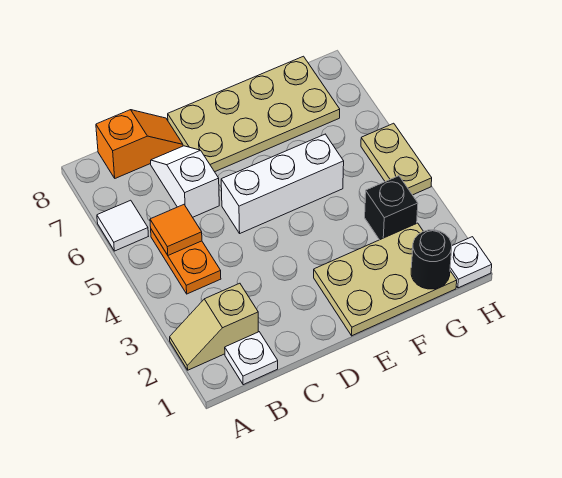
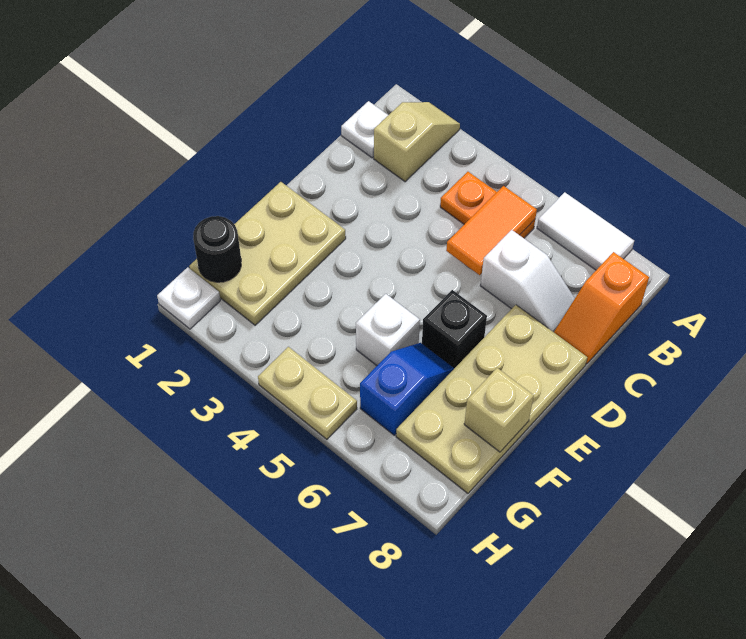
white 1x1 tile [97,200,148,251] -> white 1x2 tile [537,192,634,270]
orange 1x1 tile [150,205,202,255] -> orange 1x2 tile [446,186,537,275]
white 1x3 brick [221,134,344,233] -> white 1x1 brick [356,294,420,366]
none -> blue 1x2 slope [360,343,454,435]
none -> tan 1x1 brick [464,368,534,452]
black 1x1 brick [365,176,418,240] -> black 1x1 brick moved to [422,290,487,368]

